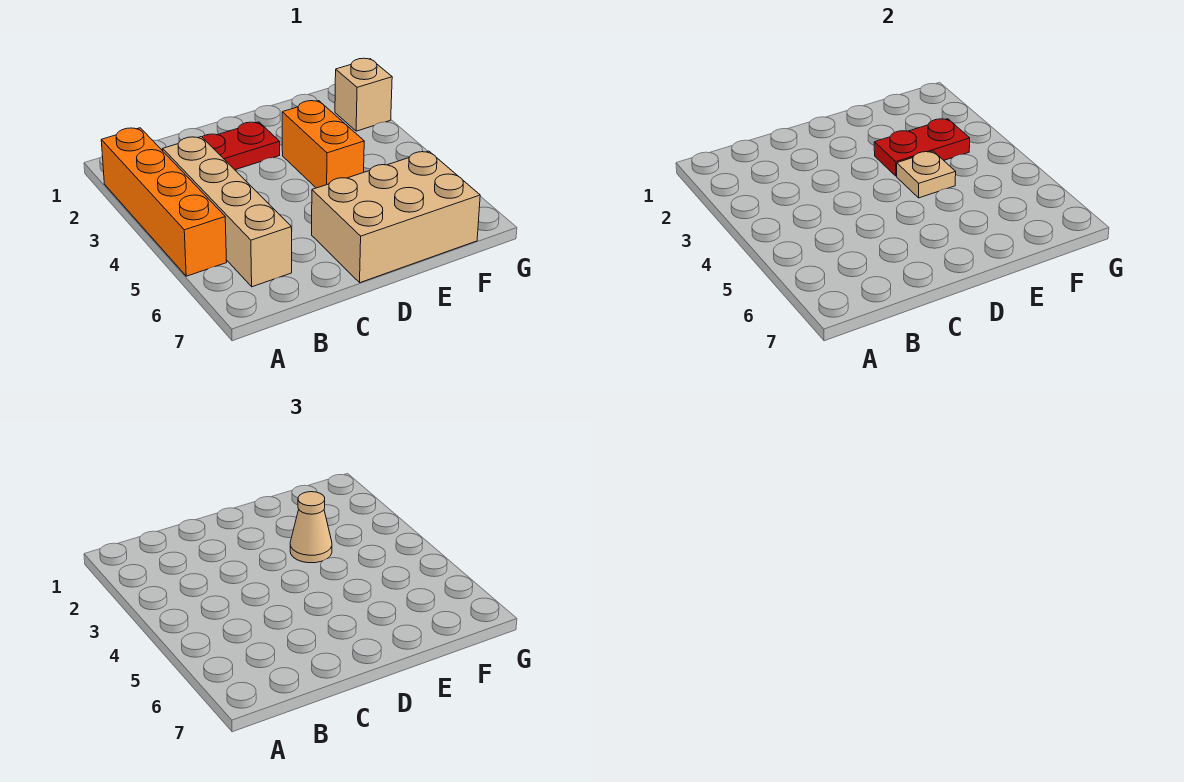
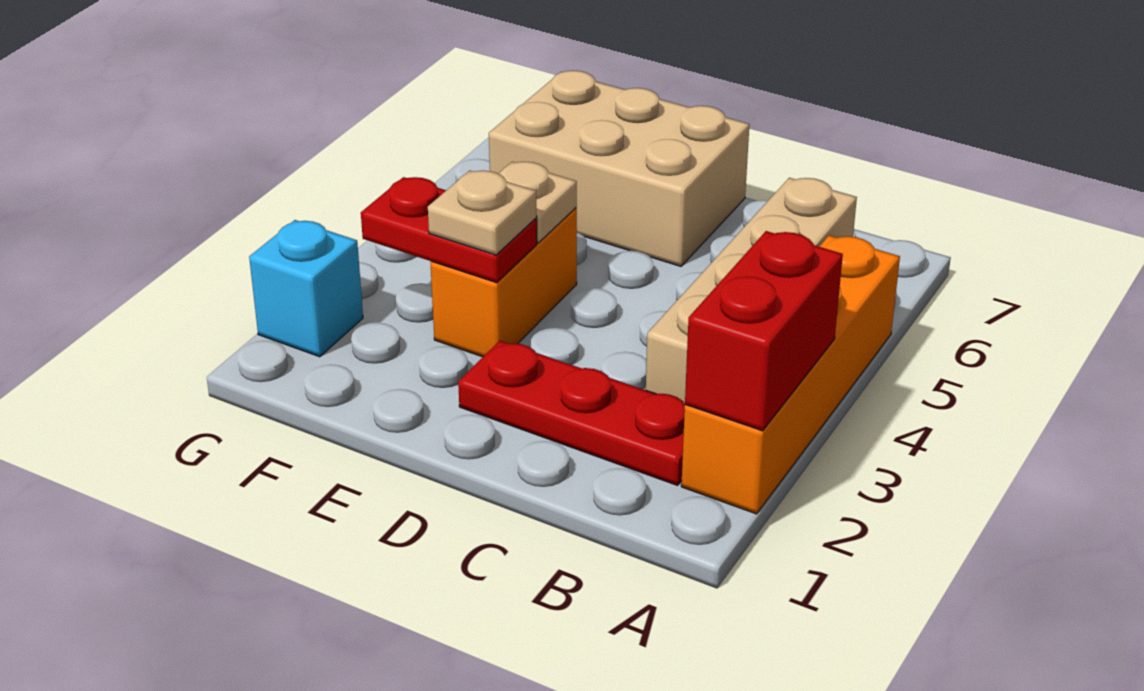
none -> red 1x2 brick [685,231,843,431]
tan 1x1 cone [290,492,332,563] -> tan 1x1 plate [428,170,537,255]
tan 1x1 brick [335,58,392,131] -> cyan 1x1 brick [249,220,363,357]

